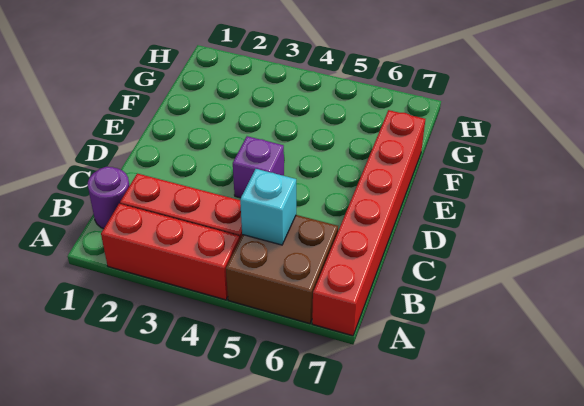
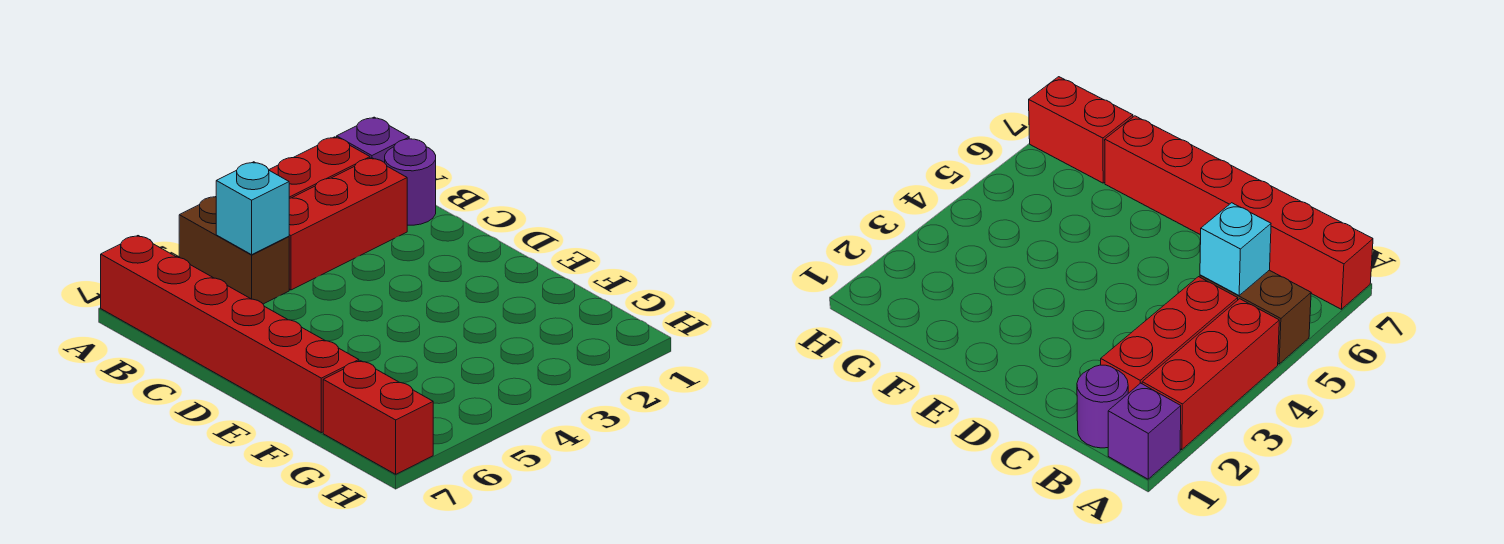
brown 2x2 brick [226,215,338,324] -> brown 1x2 brick [179,197,289,304]
purple 1x1 brick [233,136,284,198] -> purple 1x1 brick moved to [337,117,409,163]
none -> red 1x2 brick [323,361,433,474]

